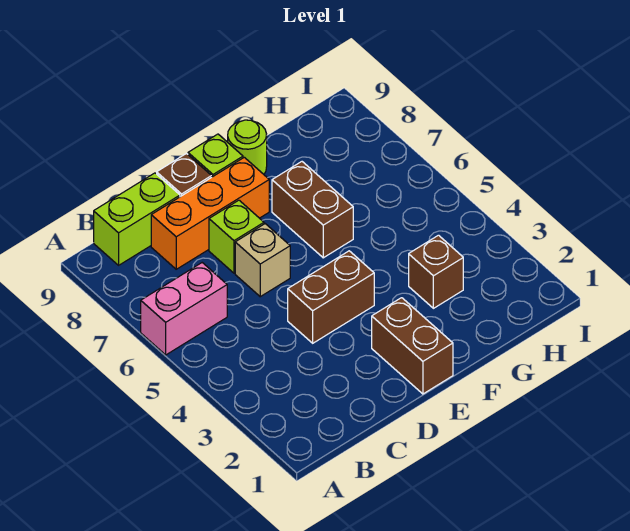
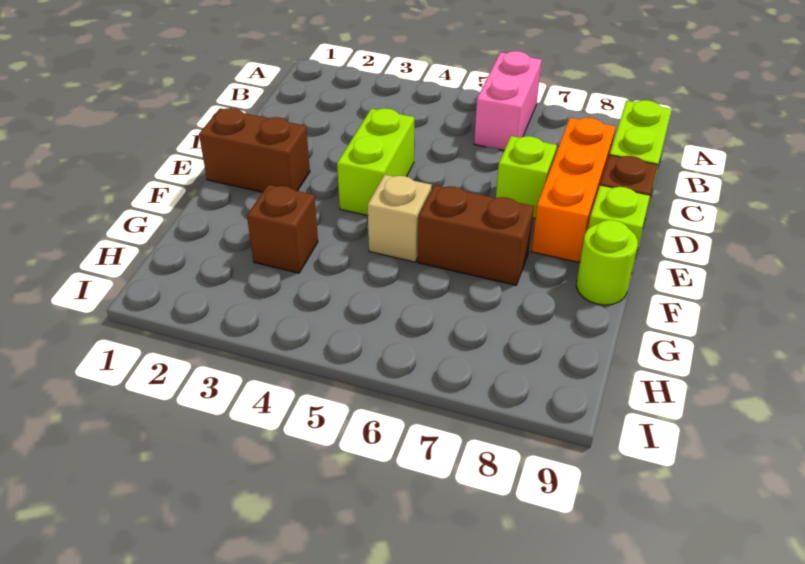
brown 1x2 brick [288,251,374,343] -> lime 1x2 brick [337,108,414,216]
tan 1x1 brick [235,224,290,297] -> tan 1x1 brick moved to [368,175,432,262]

